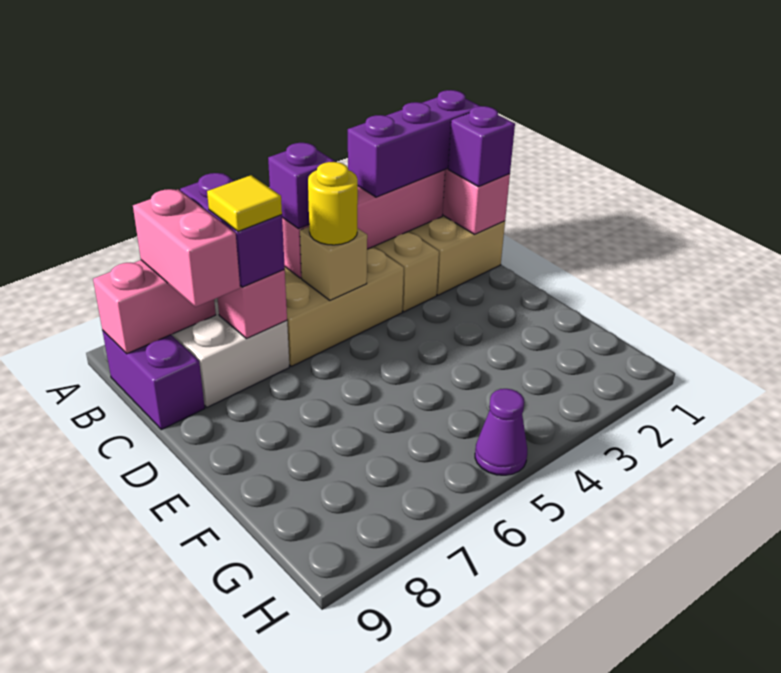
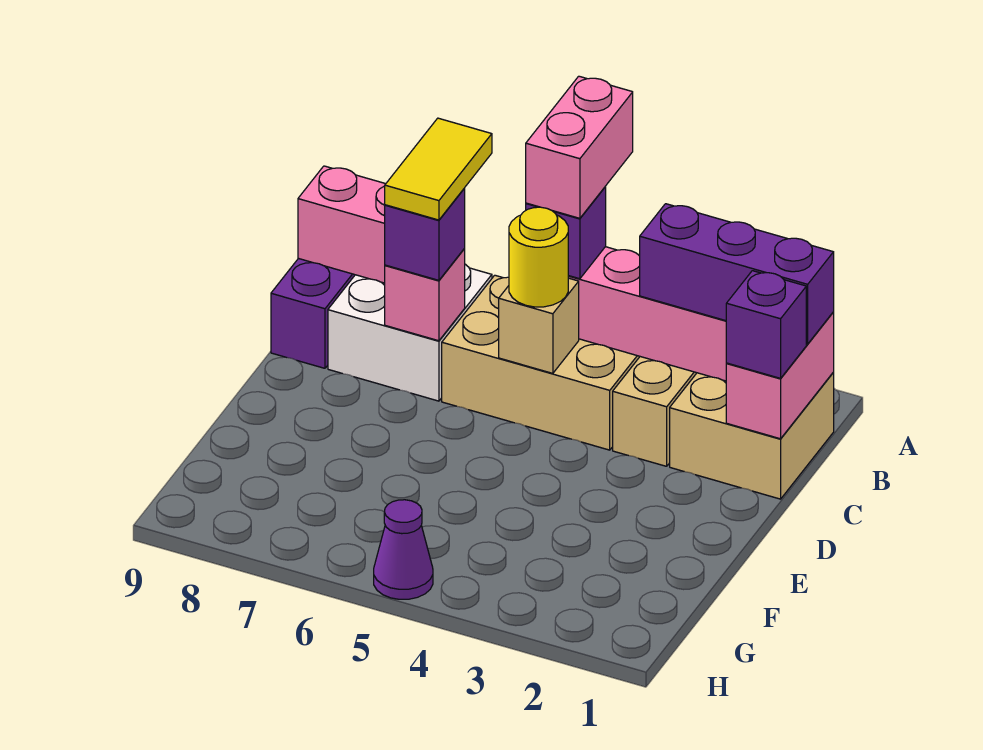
purple 1x2 brick [180,173,285,287] -> purple 1x1 brick [385,189,465,280]
pink 1x2 brick [133,189,240,307] -> pink 1x2 brick moved to [526,76,633,218]
yellow 1x1 tile [207,175,282,231] -> yellow 1x2 tile [385,118,492,220]

